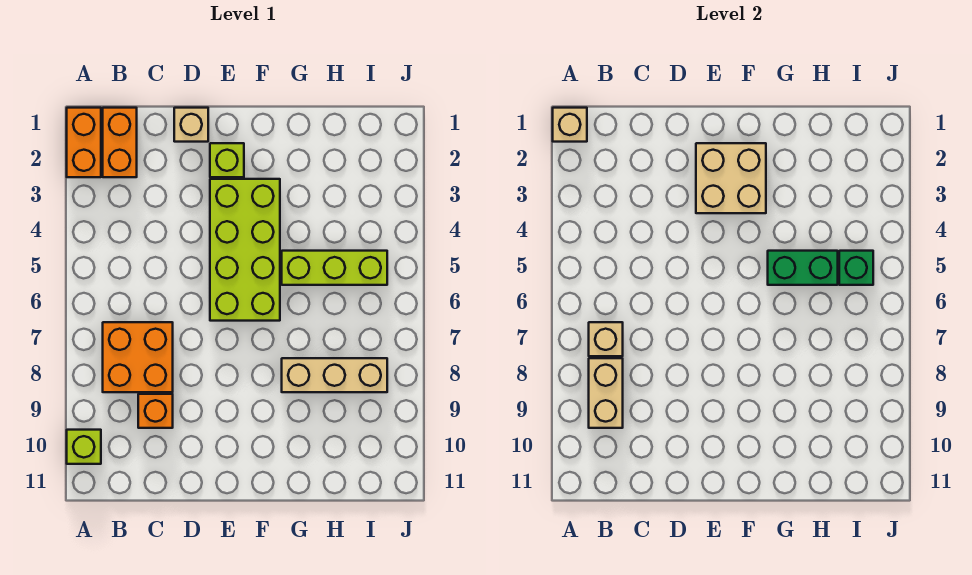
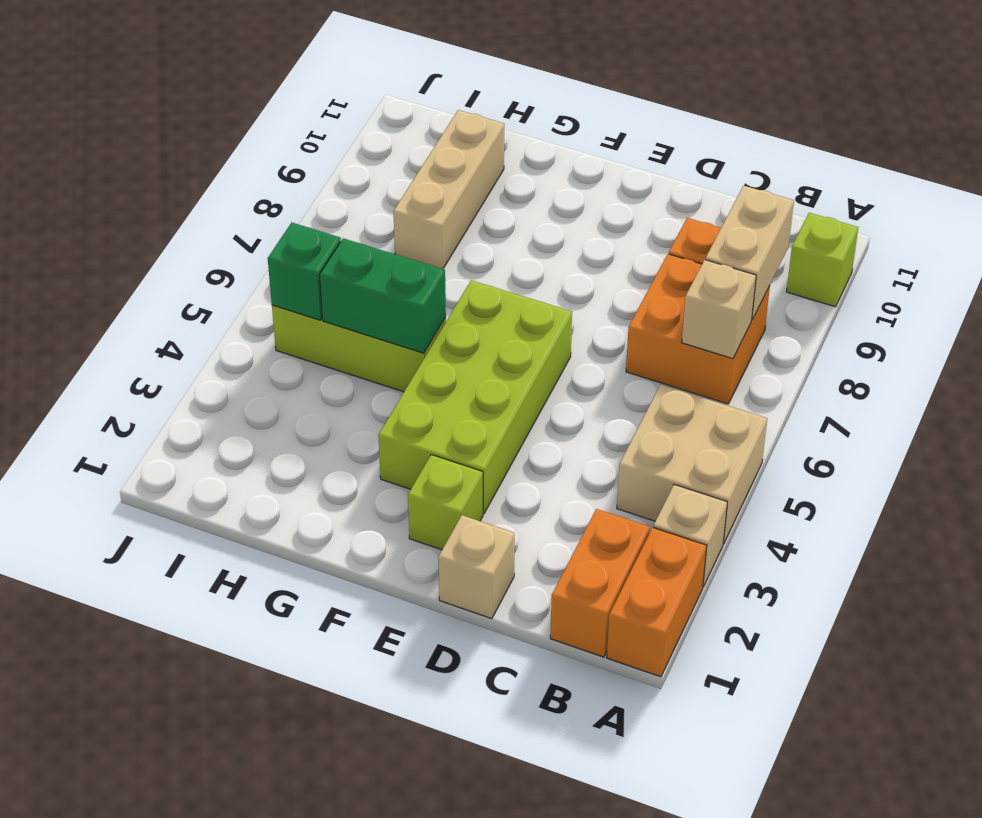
tan 1x1 brick [553,108,587,142] -> tan 1x1 brick moved to [653,485,727,587]
tan 2x2 brick [696,143,766,213] -> tan 2x2 brick moved to [617,385,767,544]
tan 1x3 brick [282,358,387,392] -> tan 1x3 brick turned to [393,110,504,269]

